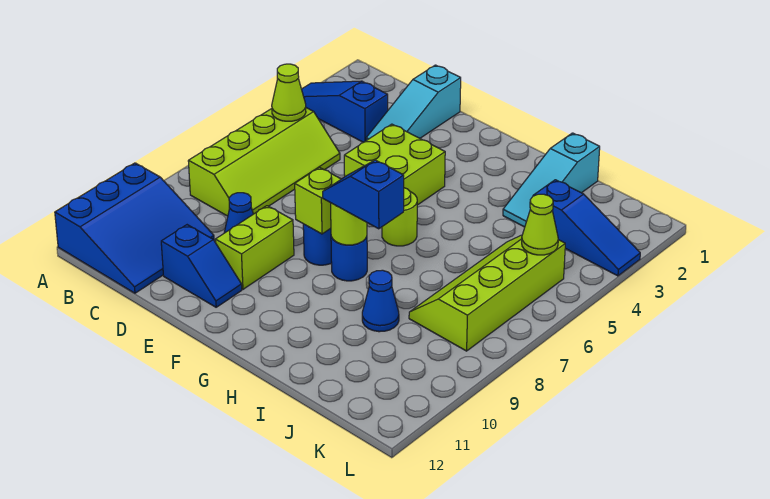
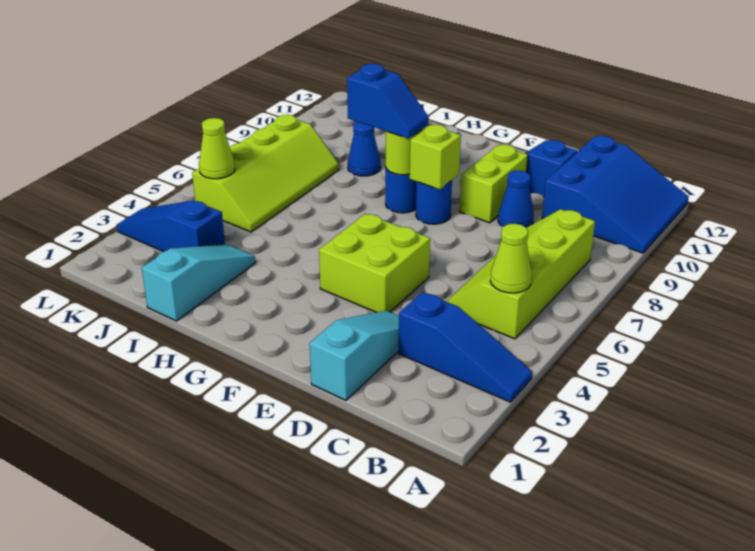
blue 3x3 slope [55,163,214,293] -> blue 3x3 slope turned to [542,136,689,253]
lime 1x1 round brick [382,188,417,246] -> none

